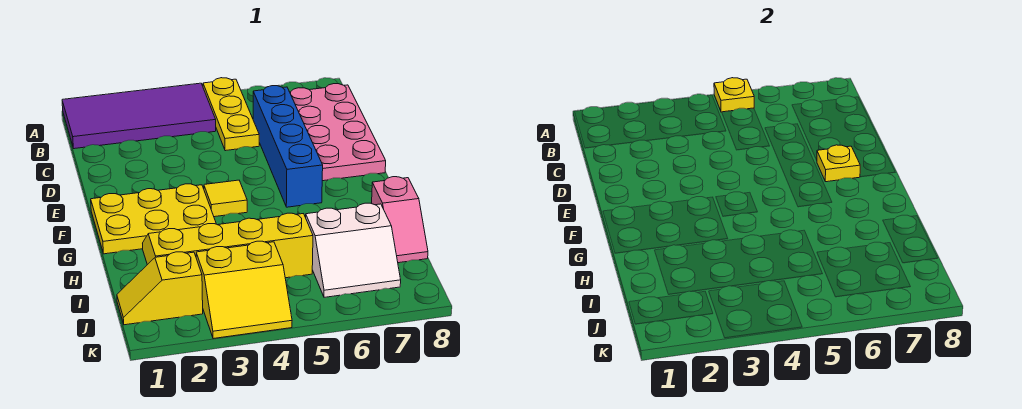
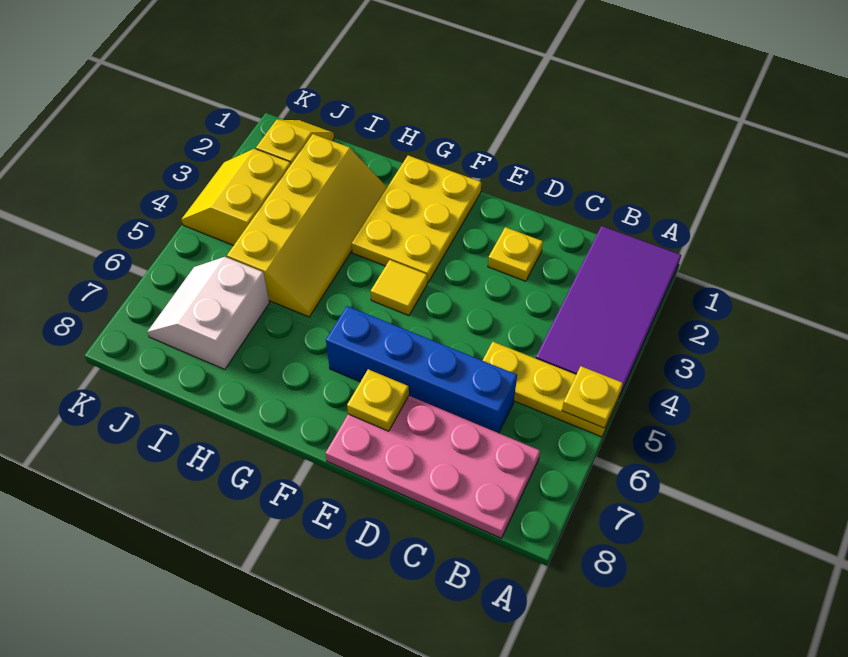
none -> yellow 1x1 plate [488,227,543,281]
pink 1x2 slope [372,177,428,263] -> none

